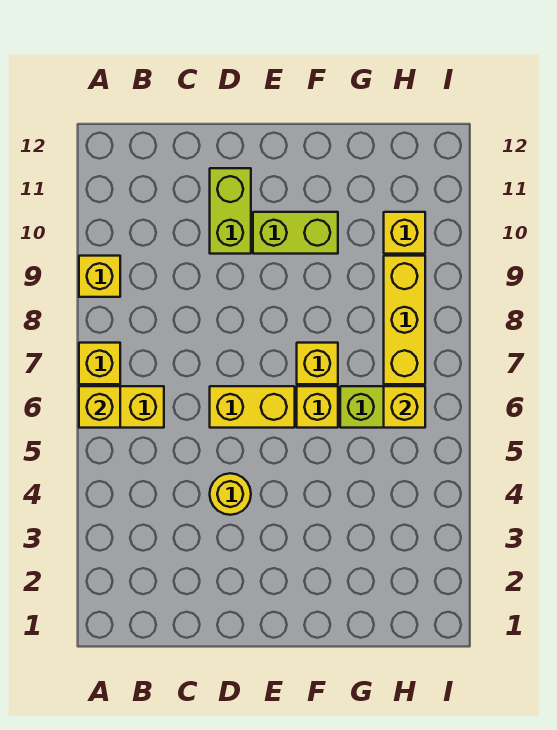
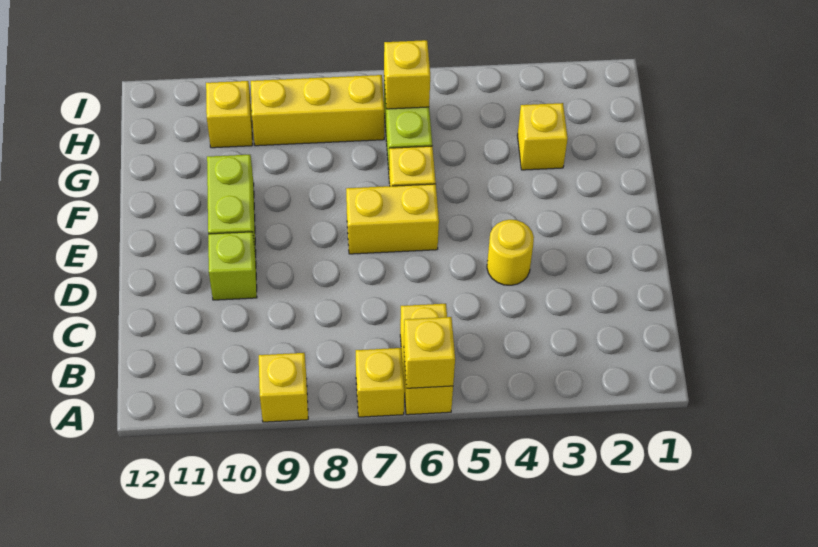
yellow 1x2 brick [210,386,295,428] -> yellow 1x2 brick turned to [346,184,439,254]
lime 1x2 brick [210,168,251,254] -> lime 1x1 brick [208,232,257,300]
yellow 1x1 brick [297,343,338,384] -> yellow 1x1 brick moved to [517,103,568,170]

